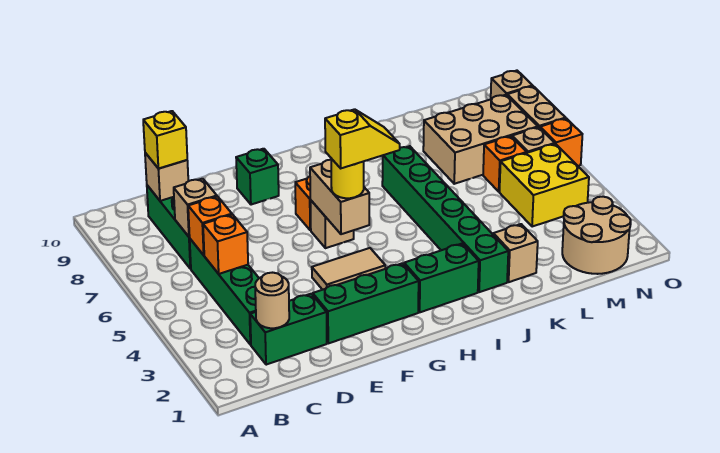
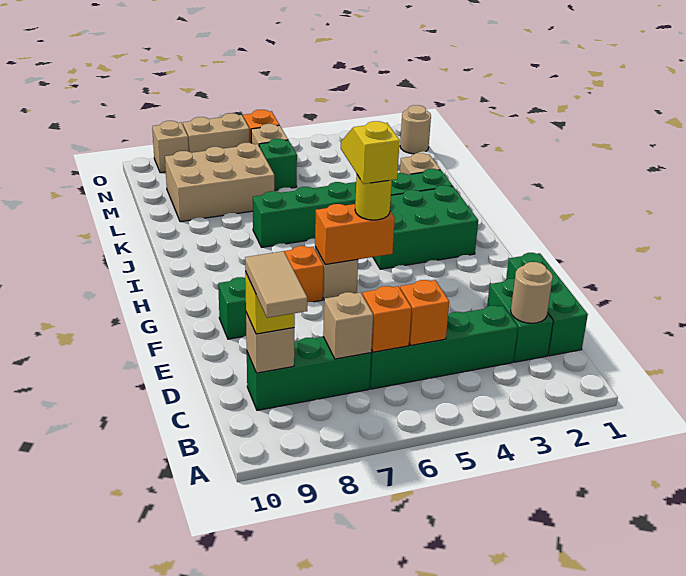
green 1x3 brick [313,263,419,343] -> green 1x3 brick moved to [506,253,588,356]
tan 1x2 tile [312,248,385,290] -> tan 1x2 tile moved to [245,251,307,318]
tan 1x2 brick [310,160,369,234] -> orange 1x2 brick [315,204,395,264]
green 1x2 brick [404,243,479,312] -> green 2x3 brick [373,185,478,269]
tan 2x3 brick [423,95,538,184] -> tan 2x3 brick turned to [165,143,274,222]
tan 2x2 round brick [562,197,631,274] -> tan 1x1 round brick [400,105,431,154]
yellow 2x2 brick [499,144,589,227] -> none
orange 1x1 brick [483,136,527,192] -> green 1x1 brick [259,139,297,190]

